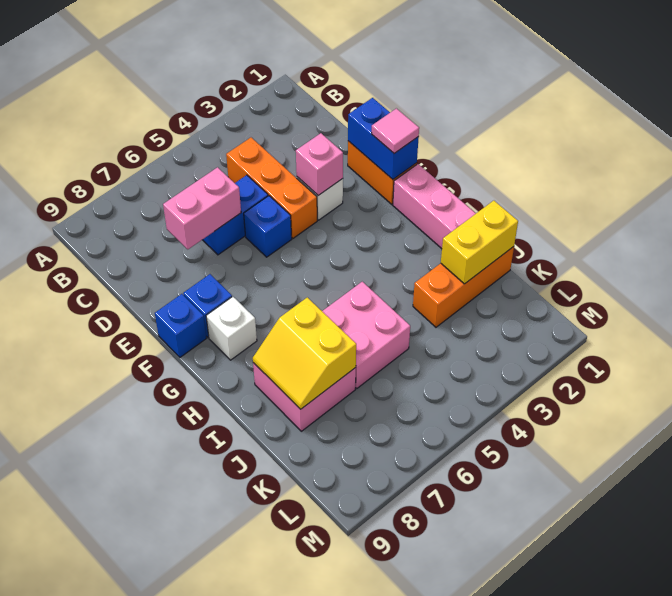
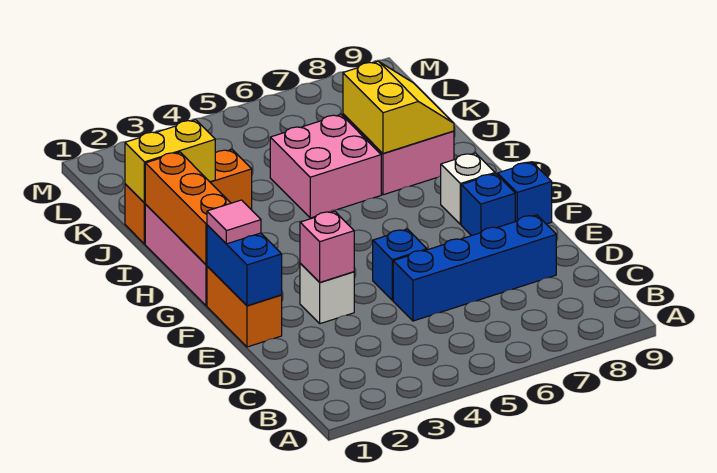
orange 1x3 brick [226,138,317,238] -> orange 1x3 brick moved to [145,152,231,264]
blue 1x2 brick [203,175,268,255] -> blue 1x4 brick [393,215,556,321]
pink 1x2 brick [163,167,241,249] -> none

